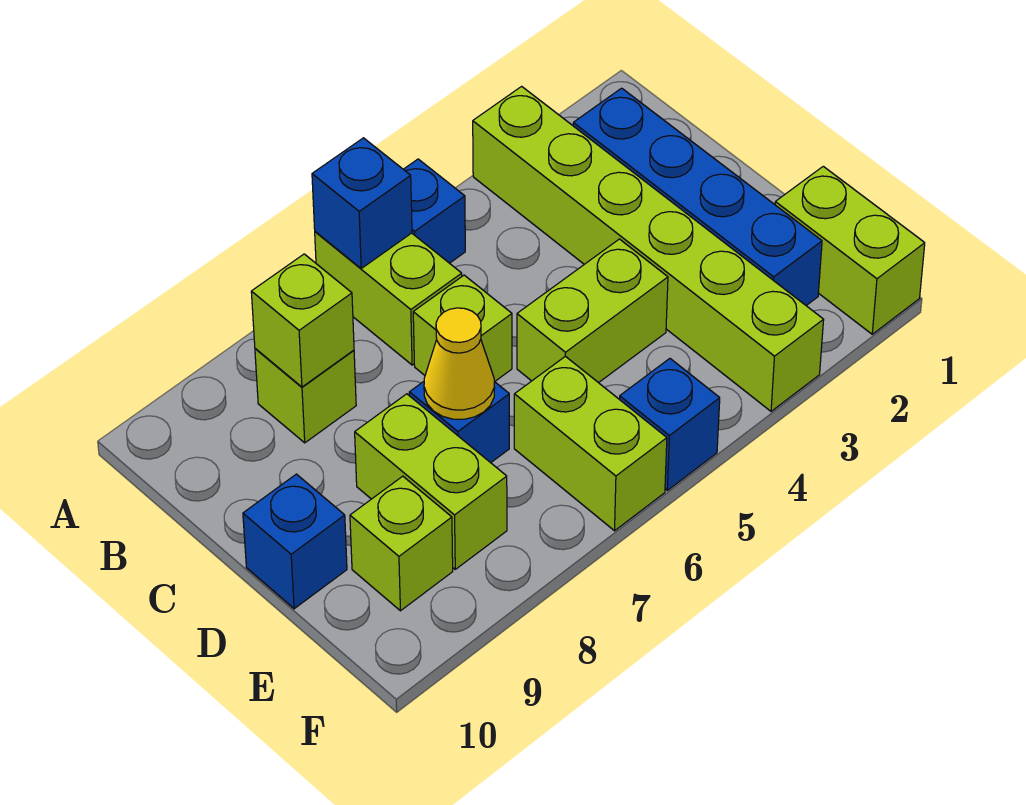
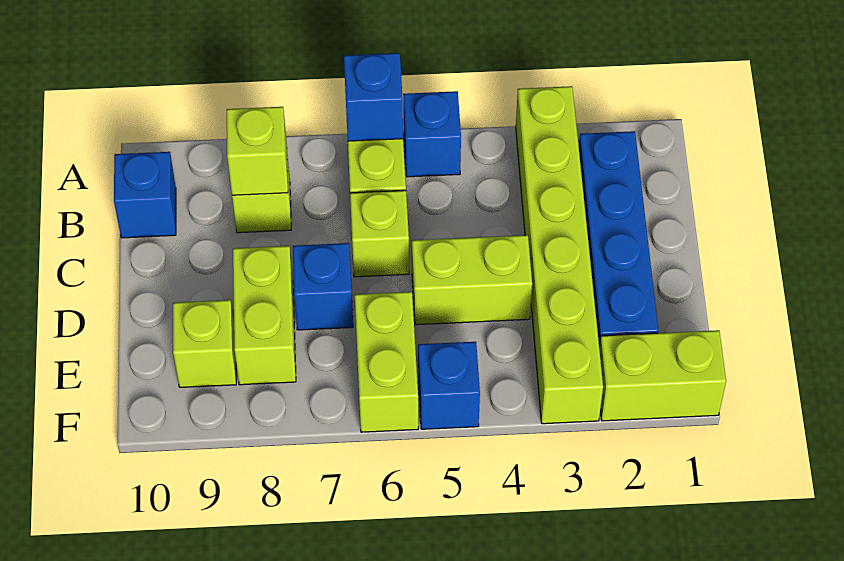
yellow 1x1 cone [424,308,495,419] -> none
blue 1x1 brick [243,474,347,609] -> blue 1x1 brick moved to [114,152,176,238]
lime 1x2 brick [775,166,925,334] -> lime 1x2 brick turned to [599,330,726,421]

